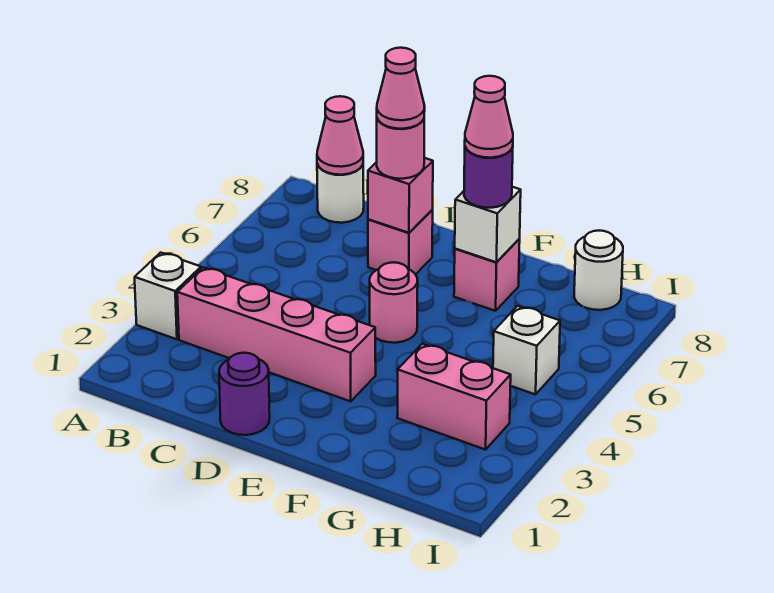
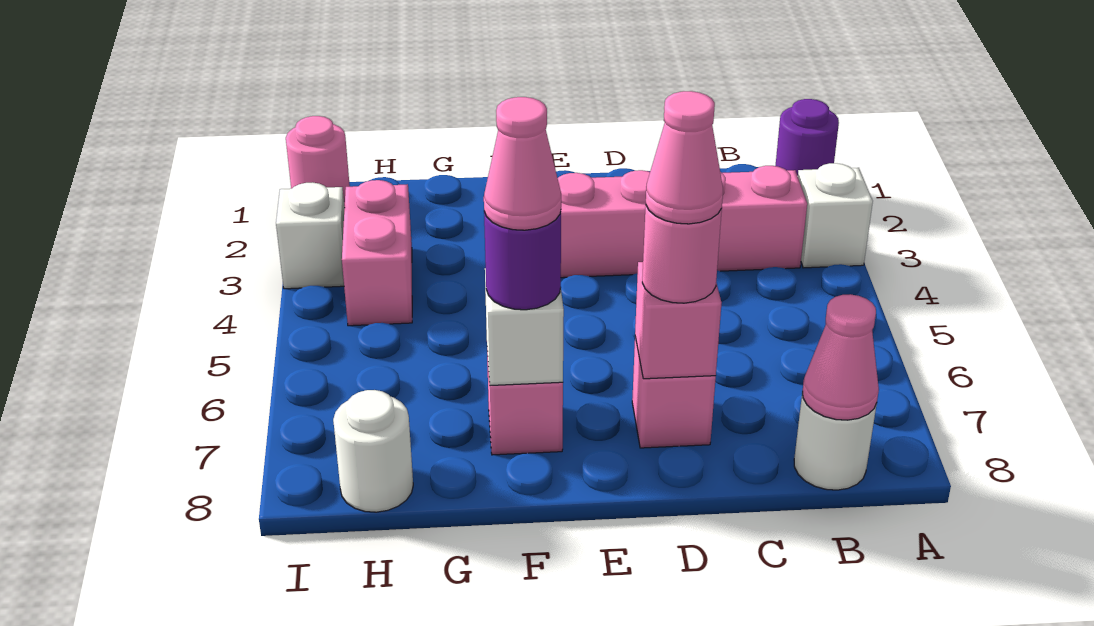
purple 1x1 round brick [219,353,270,435] -> purple 1x1 round brick moved to [775,99,839,176]
pink 1x1 round brick [370,262,418,343] -> pink 1x1 round brick moved to [286,116,350,207]
pink 1x2 brick [397,344,511,450] -> pink 1x2 brick turned to [342,180,412,326]
white 1x1 brick [493,306,560,394] -> white 1x1 brick moved to [276,182,344,289]

